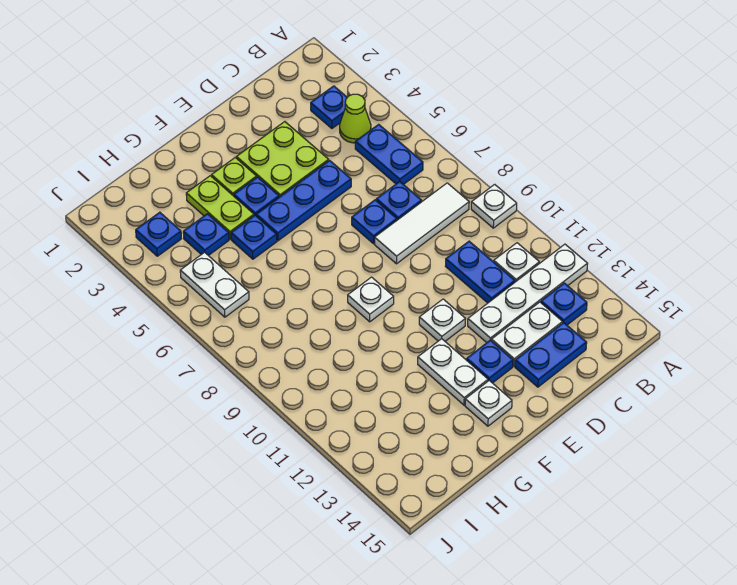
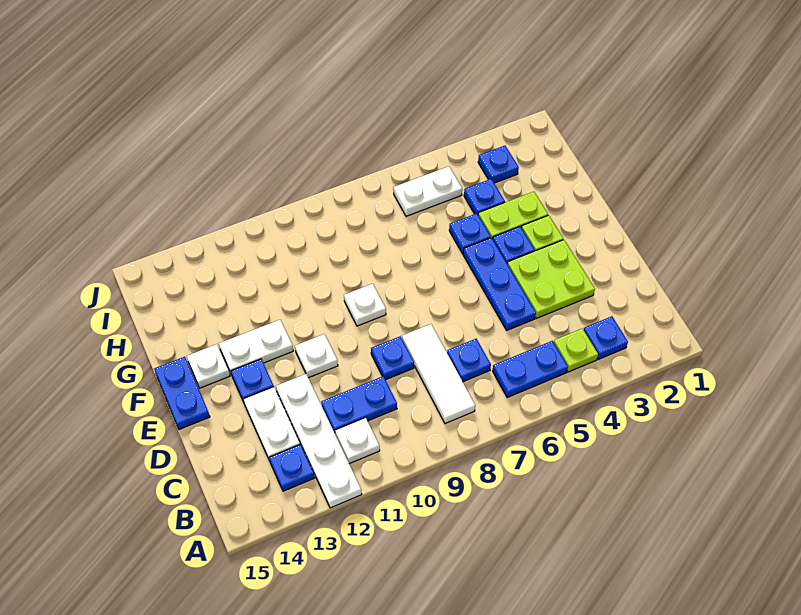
white 1x1 plate [471,184,517,228] -> none
lime 1x1 cone [340,94,371,143] -> lime 1x1 plate [554,328,598,372]
blue 1x2 plate [515,323,587,387] -> blue 1x2 plate moved to [154,357,210,429]
blue 1x1 plate [352,200,397,244] -> blue 1x1 plate moved to [371,336,414,380]

